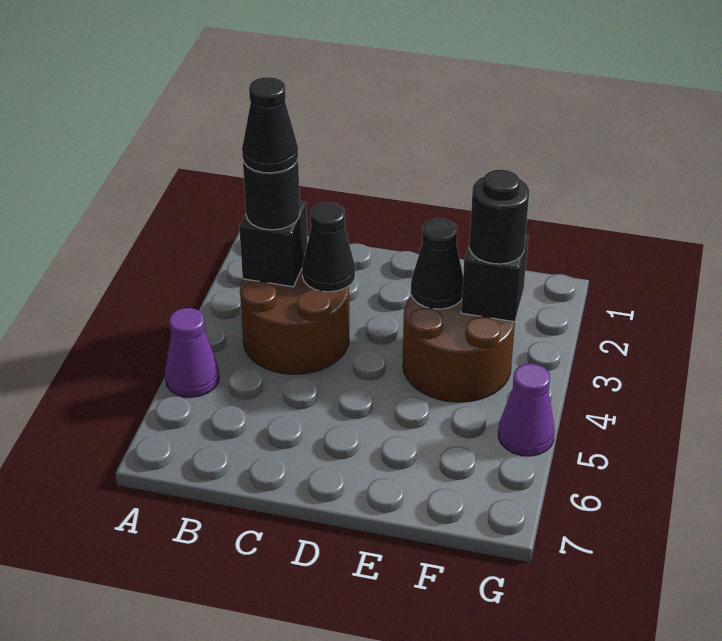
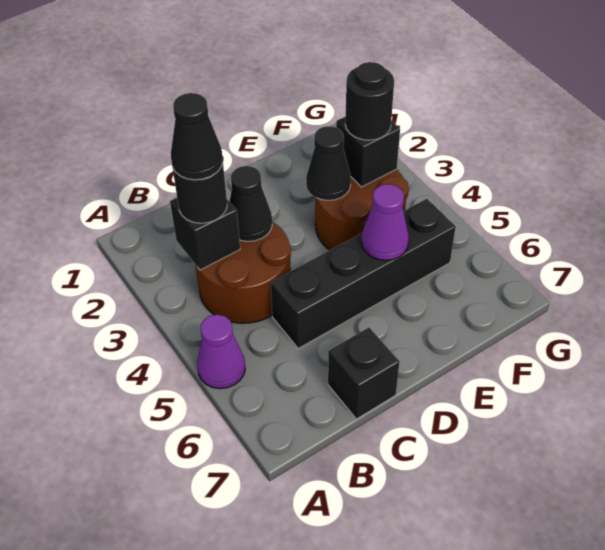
none -> black 1x4 brick [270,199,456,348]
none -> black 1x1 brick [328,328,400,419]
purple 1x1 cone [498,364,555,456] -> purple 1x1 cone moved to [361,184,409,260]

